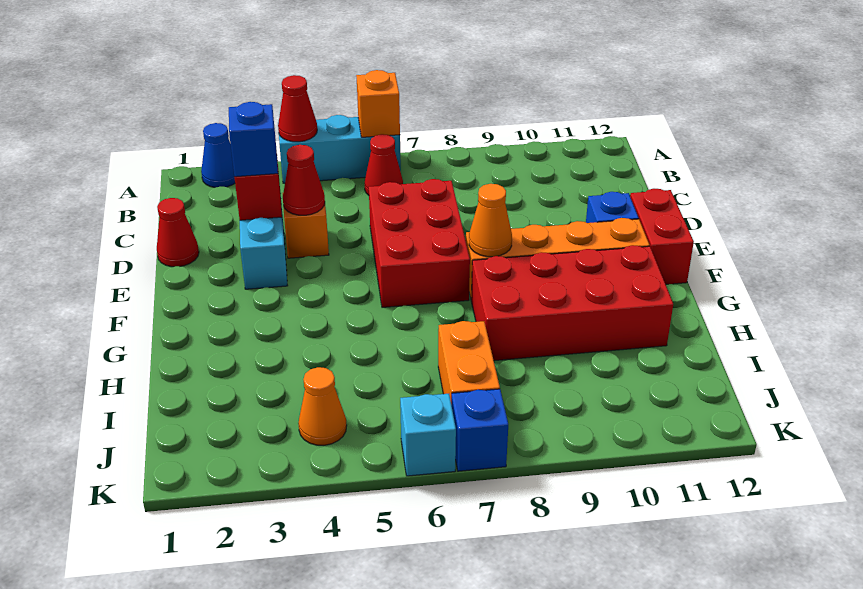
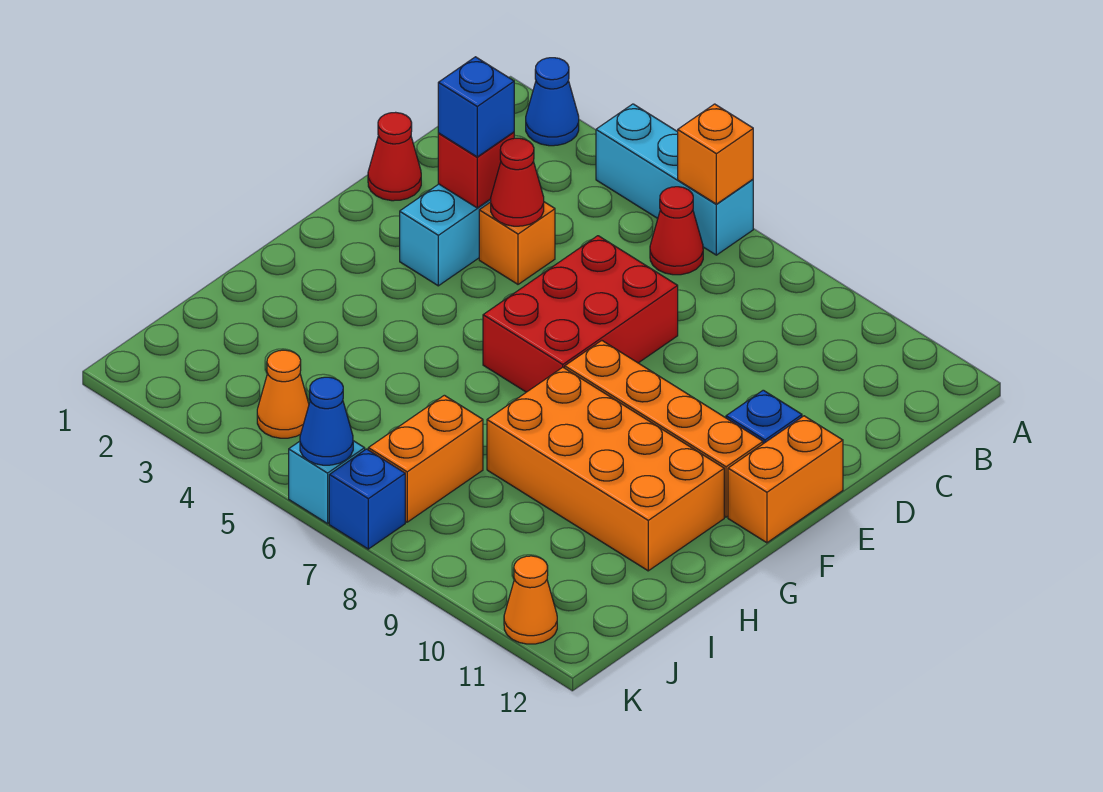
red 1x1 cone [278,75,317,142] -> none
red 1x2 brick [630,189,694,284] -> orange 1x2 brick [728,416,843,543]
orange 1x1 cone [469,184,512,257] -> orange 1x1 cone moved to [504,556,557,644]
red 2x4 brick [471,245,673,361] -> orange 2x4 brick [487,367,724,571]
none -> blue 1x1 cone [300,377,353,465]

